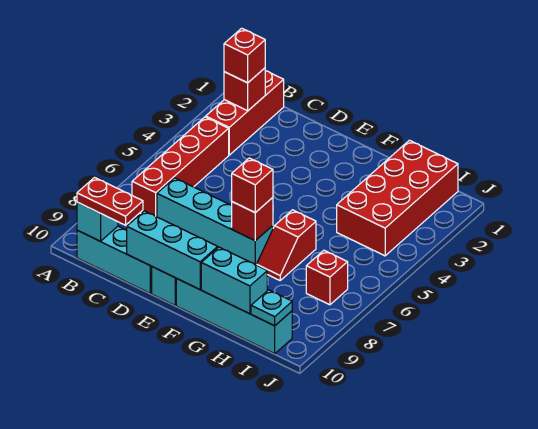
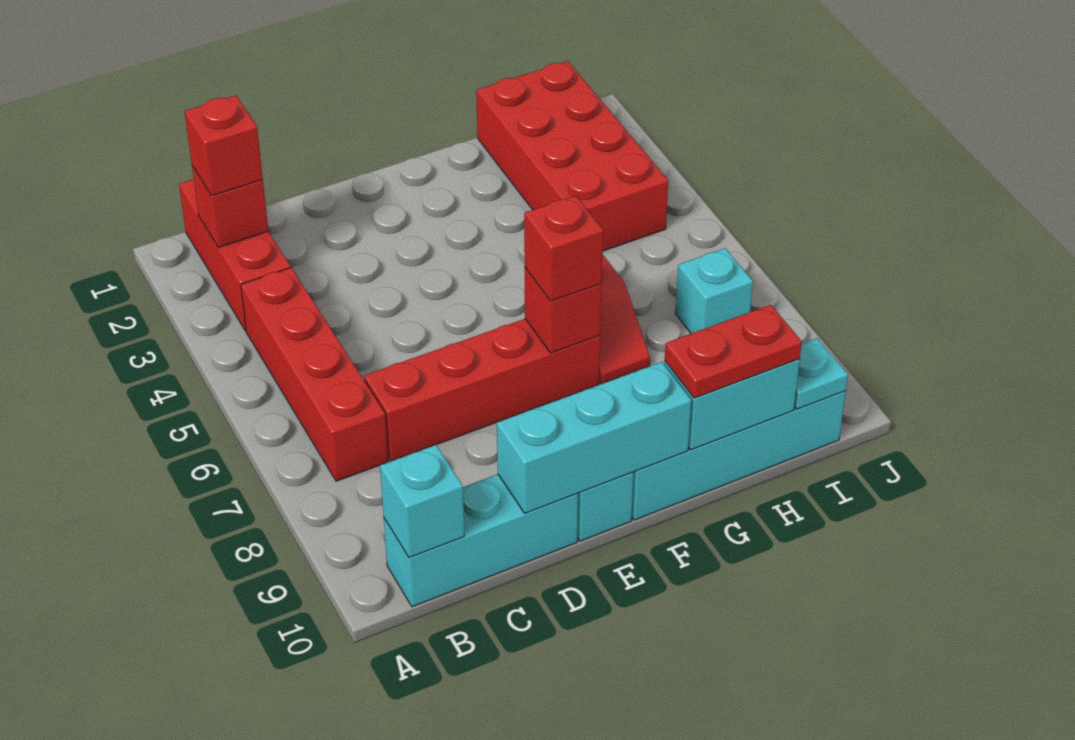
red 1x2 plate [77,178,143,225] -> red 1x2 plate moved to [665,305,802,398]
cyan 1x4 brick [157,178,273,265] -> red 1x4 brick [364,319,600,461]
red 1x1 brick [306,250,348,305] -> cyan 1x1 brick [675,248,753,334]

